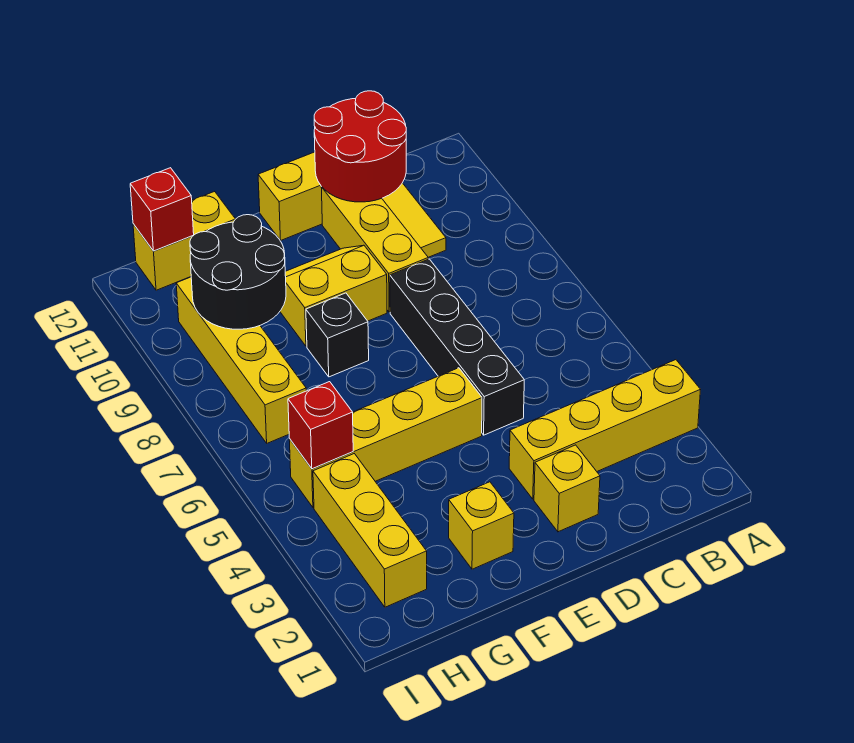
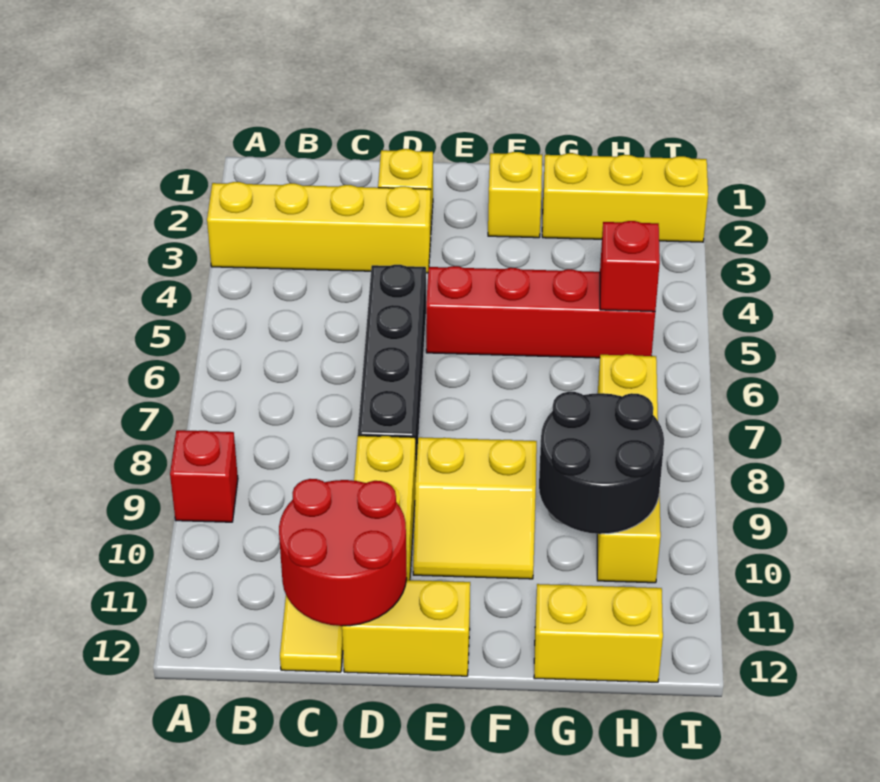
yellow 1x4 brick [289,368,482,508] -> red 1x4 brick [426,266,655,358]
black 1x1 brick [306,293,369,377] -> none
yellow 1x3 brick [313,454,427,607] -> yellow 1x3 brick turned to [542,153,708,242]
red 1x1 brick [130,168,194,251] -> red 1x1 brick moved to [170,430,238,522]

